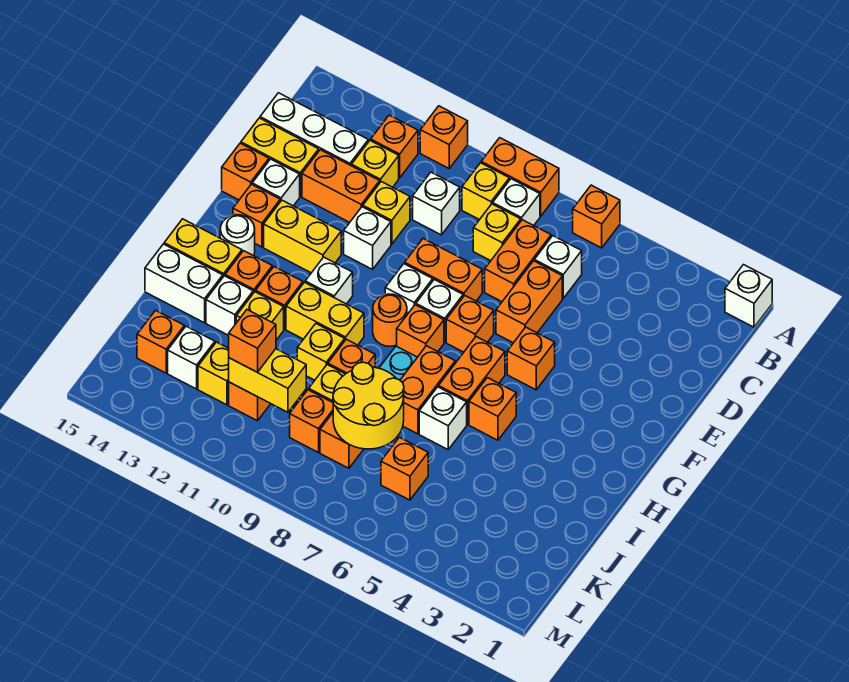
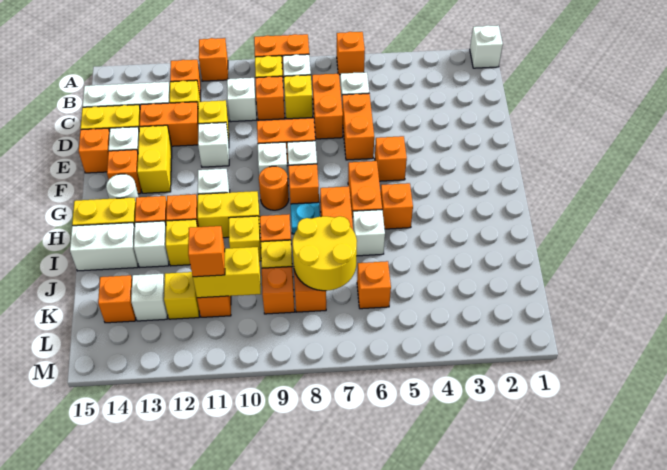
orange 1x1 brick [446,296,494,352] -> orange 1x1 brick moved to [256,76,285,120]
yellow 1x2 brick [264,200,341,273] -> yellow 1x2 brick turned to [137,125,172,193]

